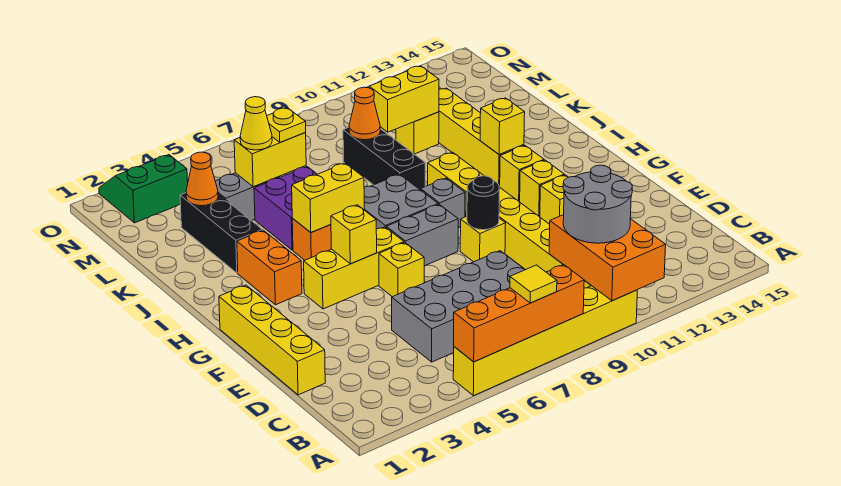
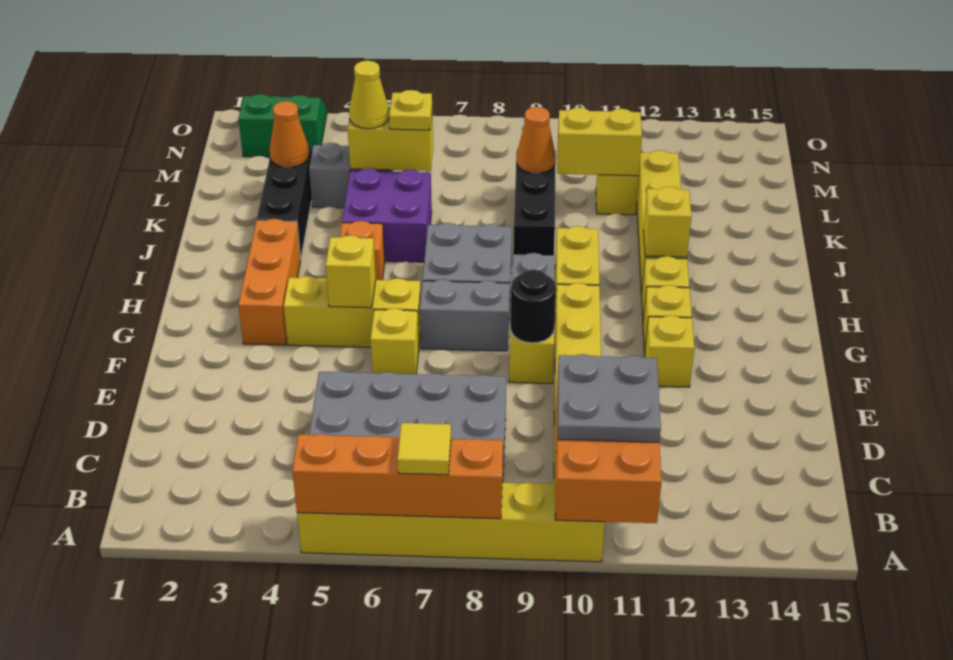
grey 2x2 round brick [563,165,632,243] -> grey 2x2 plate [558,354,661,442]
yellow 1x4 brick [219,285,325,395] -> none
orange 1x2 brick [237,230,302,305] -> orange 1x3 brick [238,219,301,345]
yellow 1x2 brick [292,163,364,233] -> none

